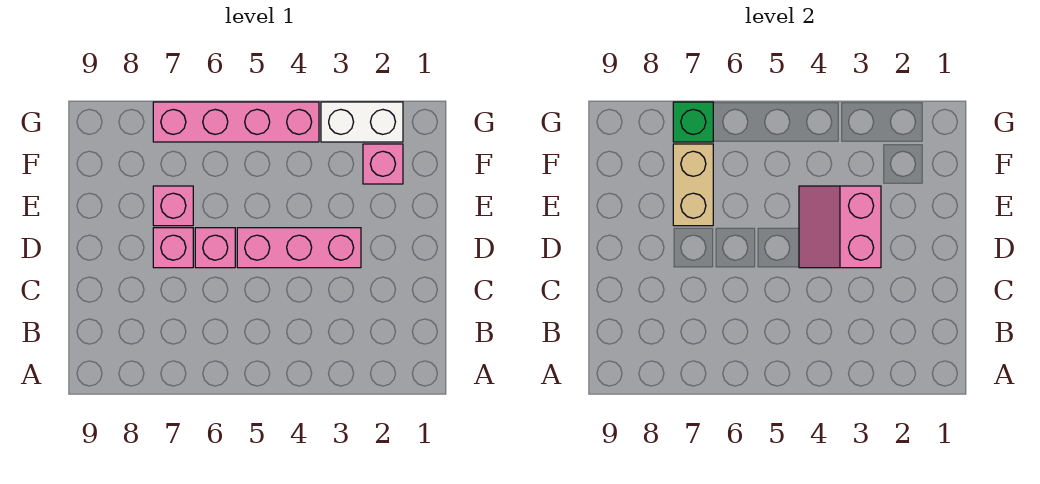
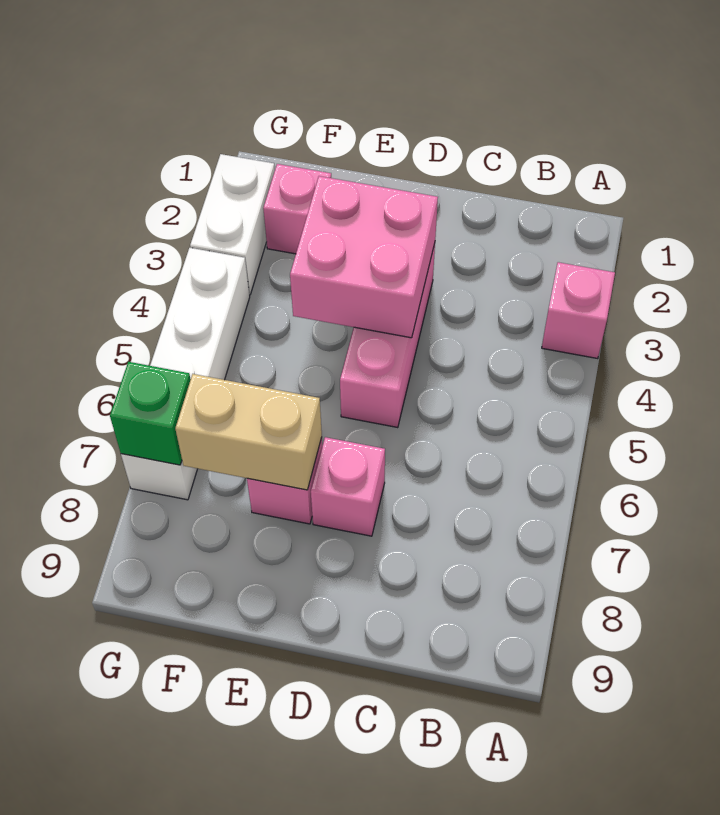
pink 2x2 slope [799,186,881,268] -> pink 2x2 brick [290,176,438,338]
pink 1x1 brick [195,228,235,268] -> pink 1x1 brick moved to [542,262,615,359]
pink 1x4 brick [153,102,319,142] -> white 1x4 brick [121,248,250,500]

